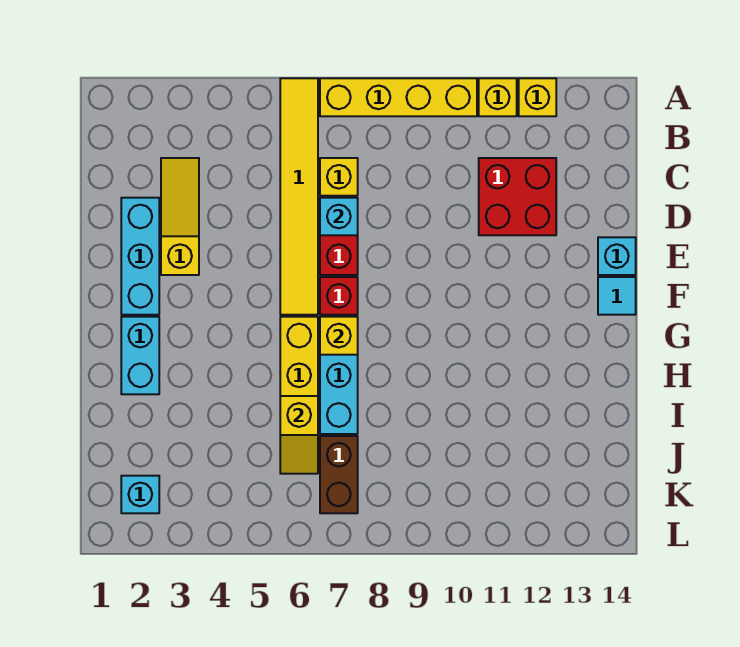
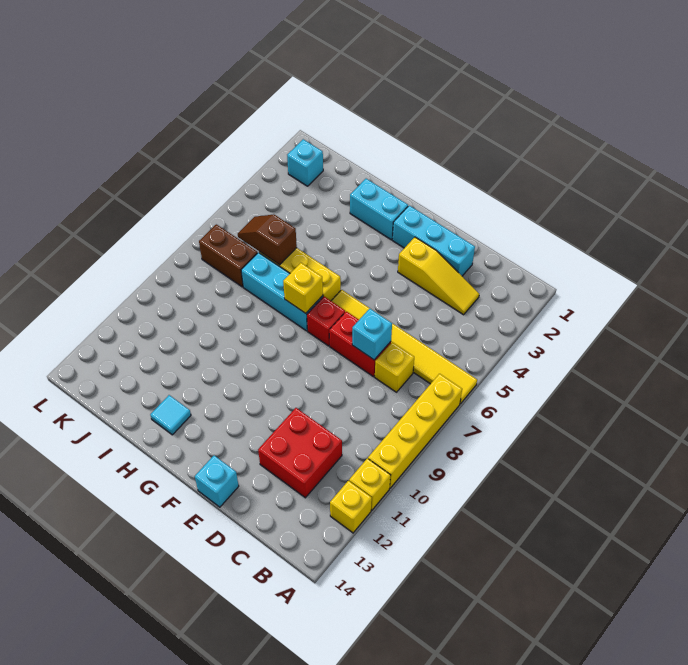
cyan 1x1 tile [598,277,636,315] -> cyan 1x1 tile moved to [150,395,191,435]
yellow 1x2 slope [280,396,318,474] -> brown 1x2 slope [238,215,297,265]

